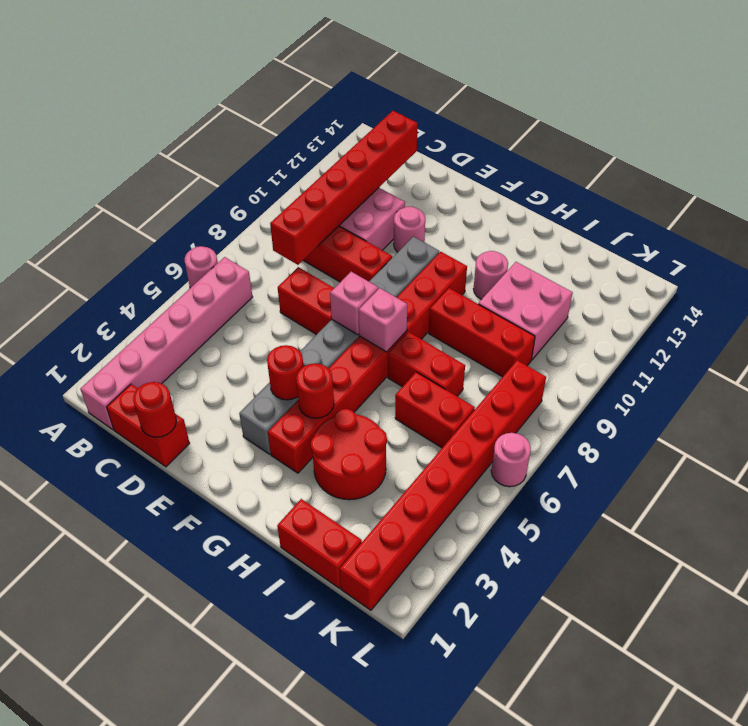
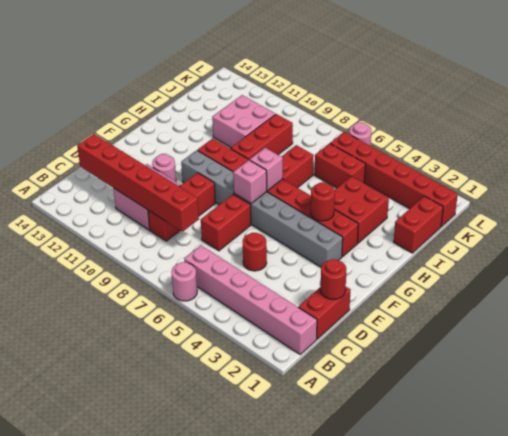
red 1x1 round brick [267,345,304,400] -> red 1x1 round brick moved to [243,233,267,271]
red 2x2 round brick [311,409,387,500] -> red 2x2 brick [334,176,389,243]
pink 1x1 round brick [474,251,508,299] -> none
red 1x2 brick [395,372,475,448] -> red 1x2 brick turned to [315,144,365,188]
red 1x8 brick [340,360,546,610] -> red 1x6 brick [330,132,458,227]

